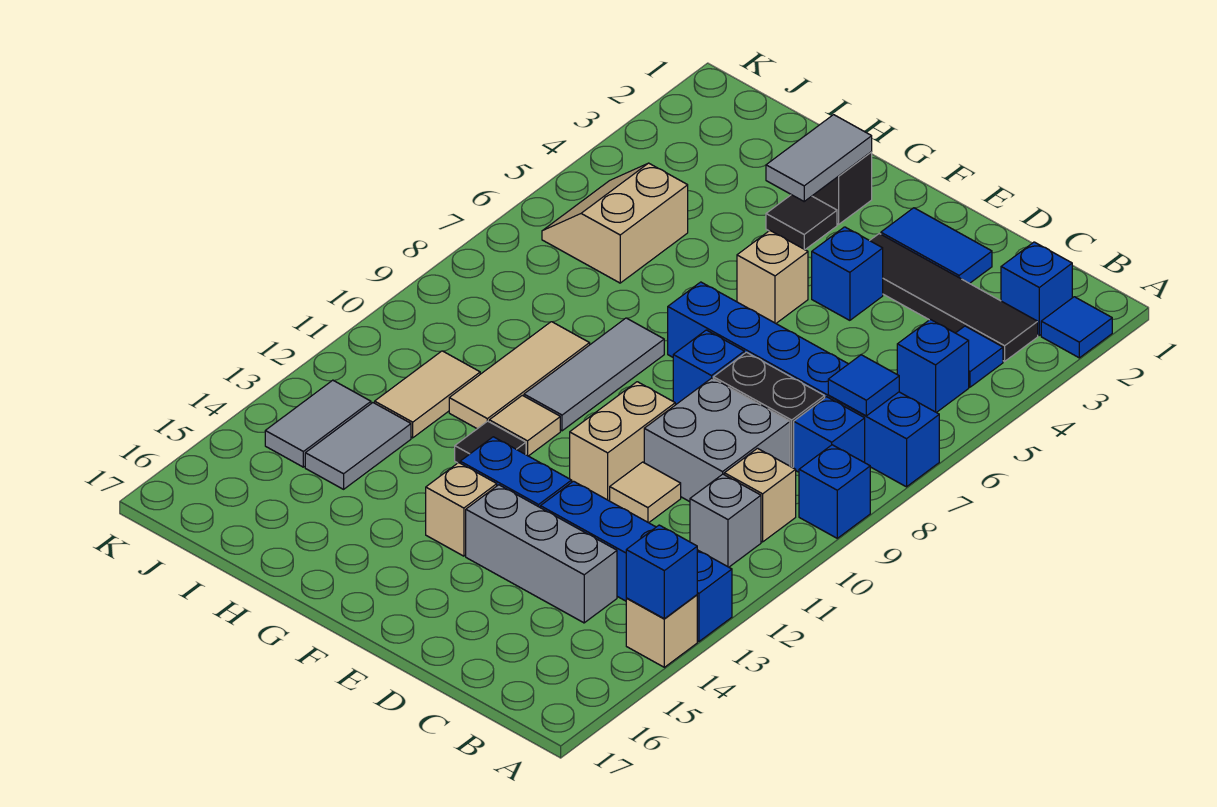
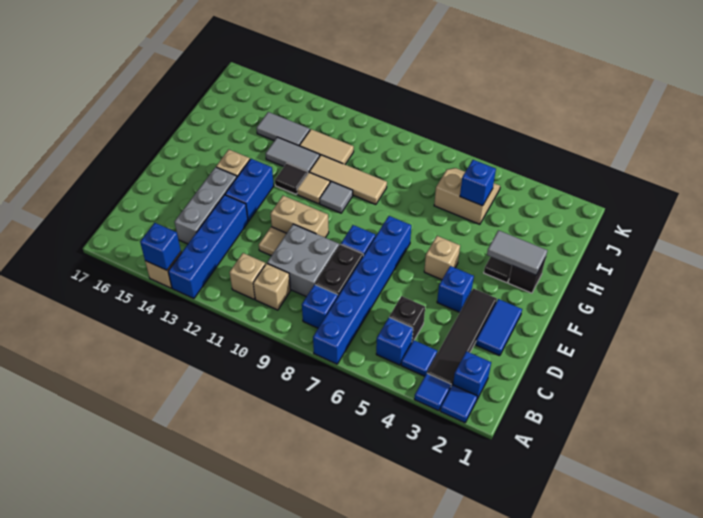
blue 1x1 brick [799,445,870,538] -> blue 1x1 brick moved to [460,160,496,206]
blue 1x1 tile [828,355,899,416] -> blue 1x1 tile moved to [414,373,451,411]
grey 1x1 brick [690,474,761,567] -> tan 1x1 brick [230,253,265,299]
none -> black 1x1 brick [389,296,425,341]
grey 1x3 tile [524,318,664,431] -> grey 1x1 tile [320,181,353,213]
grey 1x2 tile [265,380,371,467] -> grey 1x2 tile moved to [266,137,320,172]

